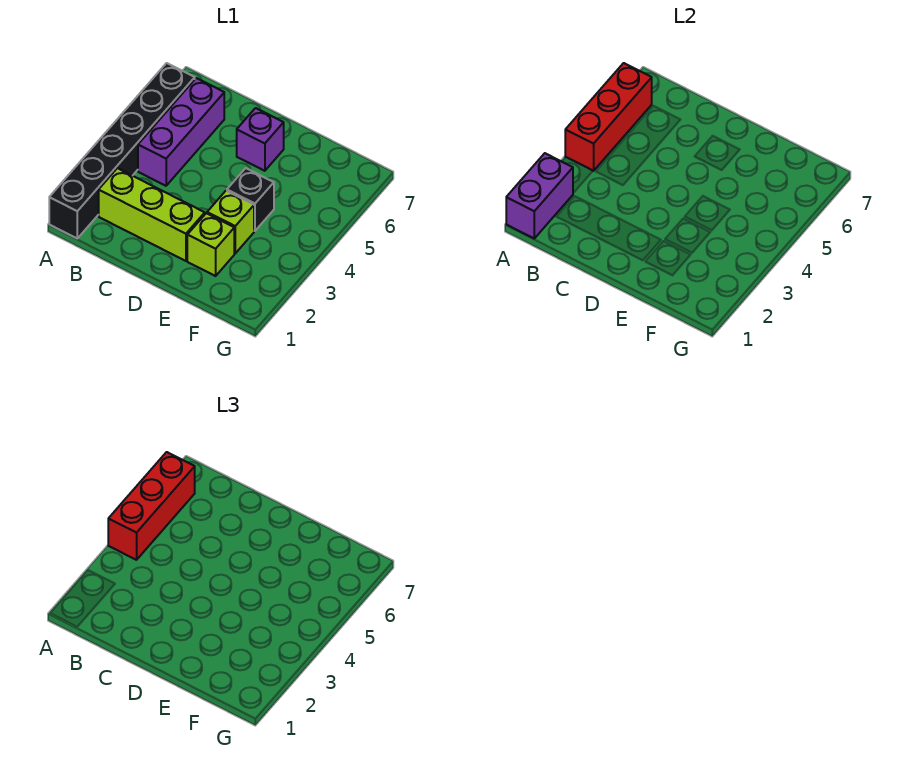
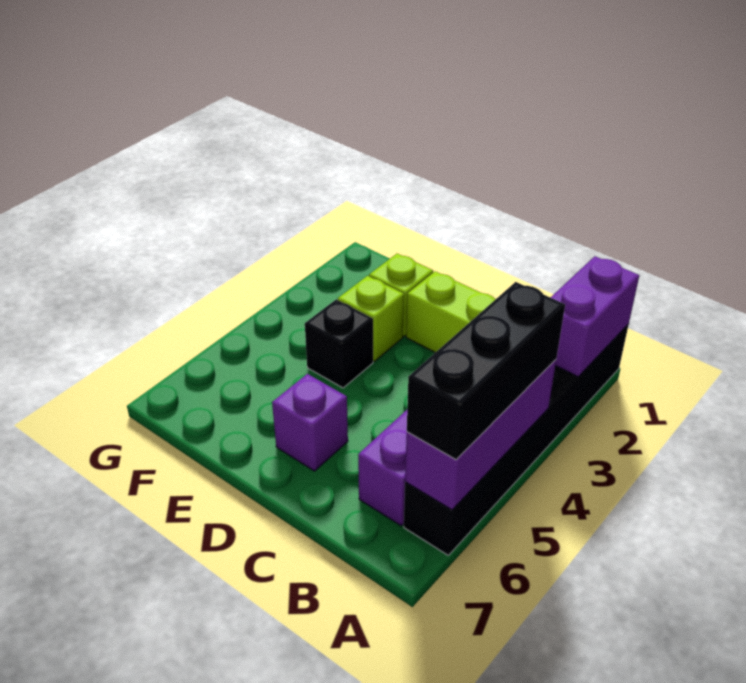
red 1x3 brick [565,63,652,171] -> purple 1x3 brick [405,360,556,510]
red 1x3 brick [108,452,195,560] -> black 1x3 brick [407,282,565,460]

